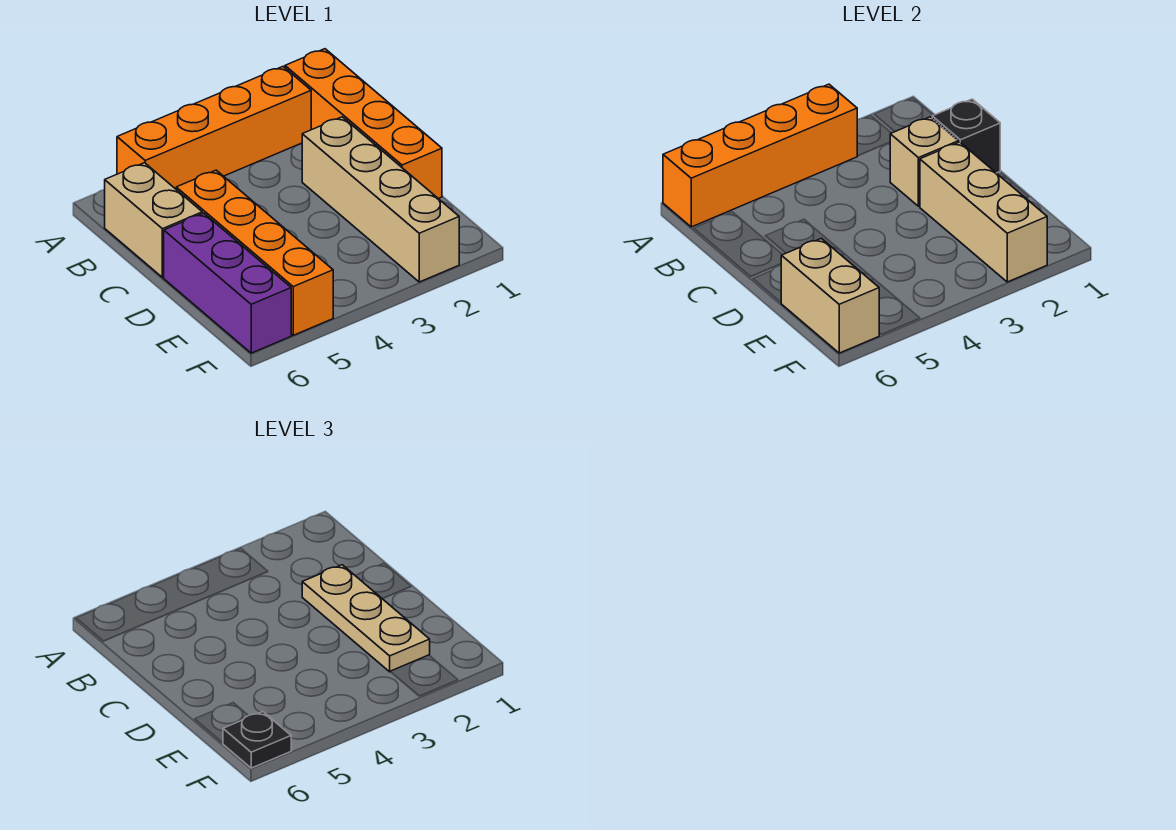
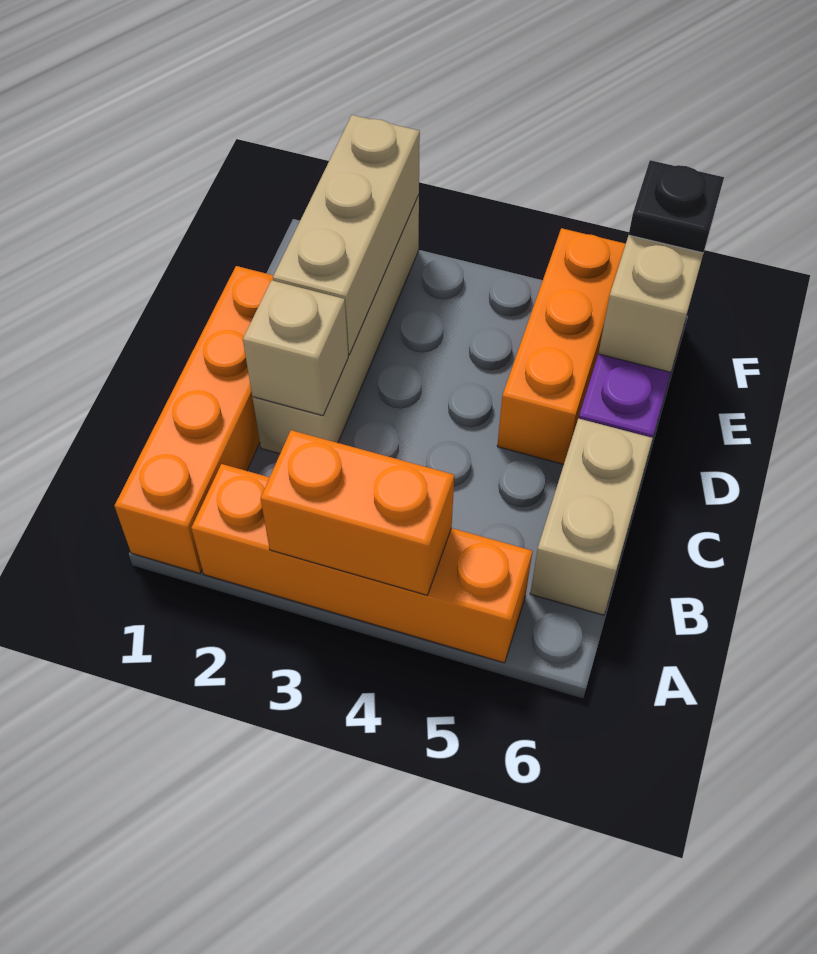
orange 1x4 brick [663,84,857,227] -> orange 1x2 brick [261,430,454,595]
black 1x1 brick [932,99,1000,173] -> none
tan 1x3 plate [302,565,430,672] -> none
orange 1x4 brick [176,170,333,335] -> orange 1x3 brick [497,228,626,464]

